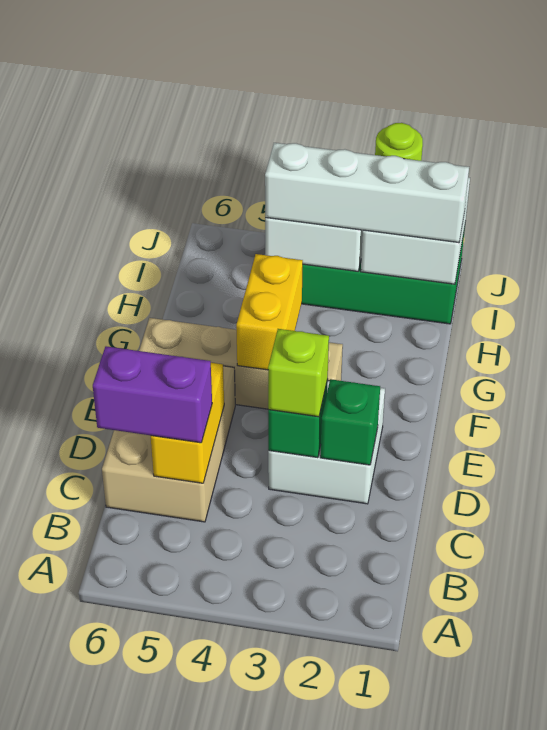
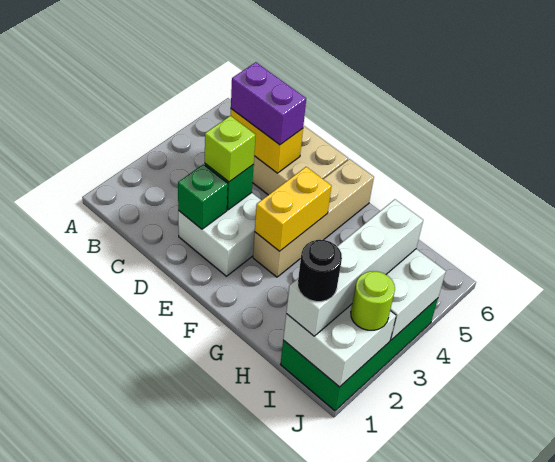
purple 1x2 brick [93,346,212,443] -> purple 1x2 brick turned to [231,62,306,145]
yellow 1x2 brick [236,254,303,370] -> yellow 1x2 brick turned to [255,167,332,251]
none -> black 1x1 round brick [298,240,342,302]

